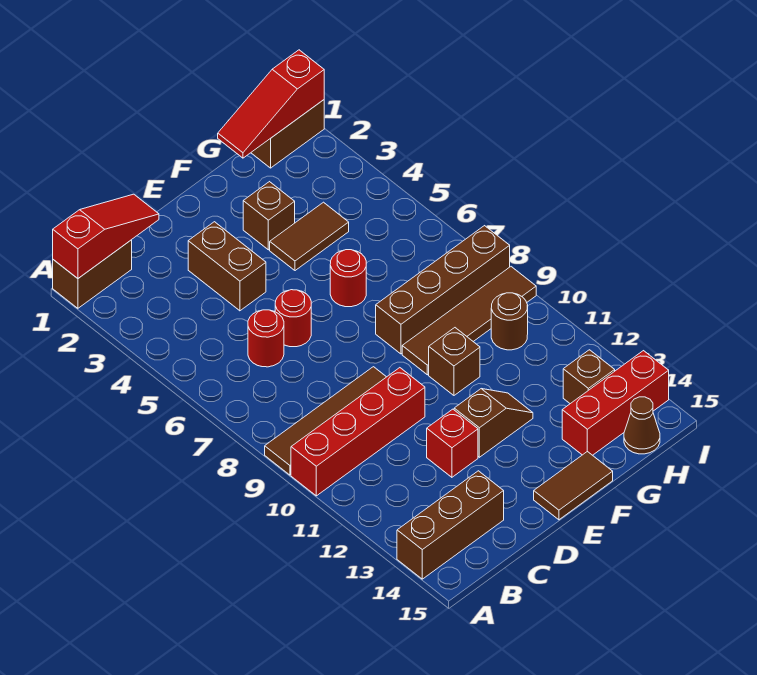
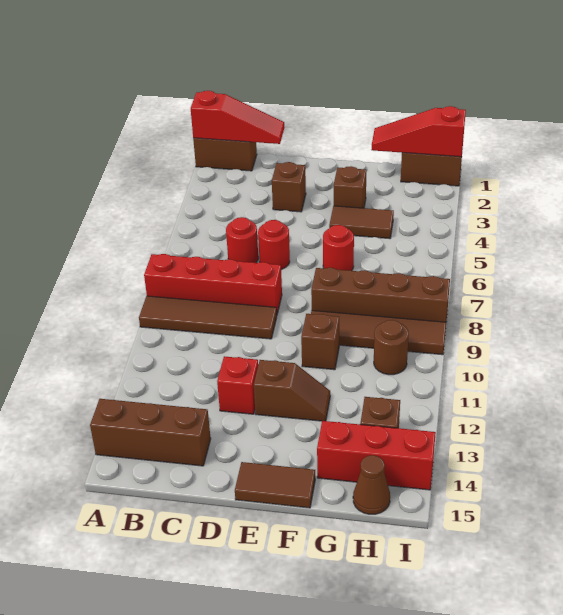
red 1x4 brick [291,368,425,496] -> red 1x4 brick moved to [144,254,282,314]
brown 1x2 brick [188,222,266,311] -> brown 1x1 brick [272,162,306,212]

